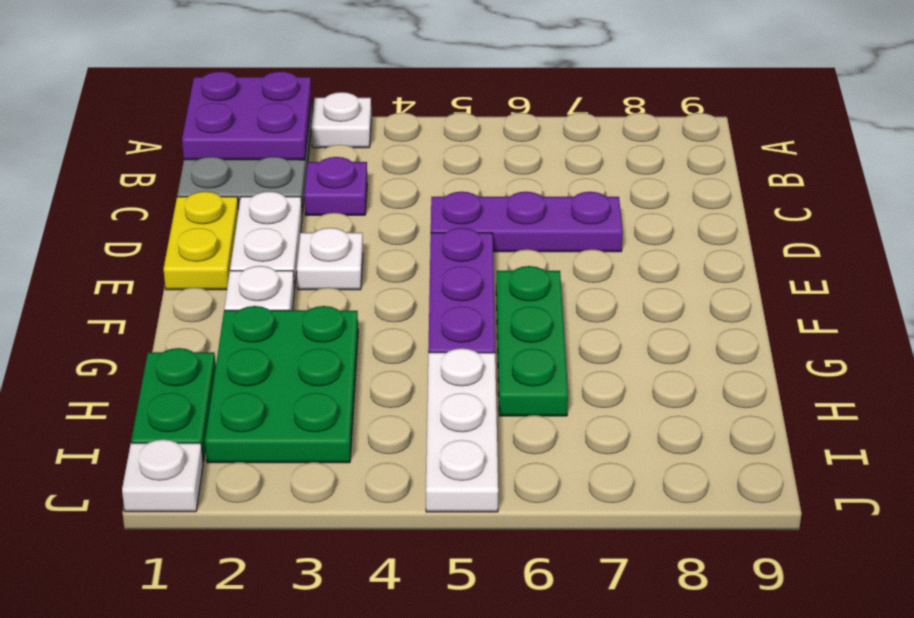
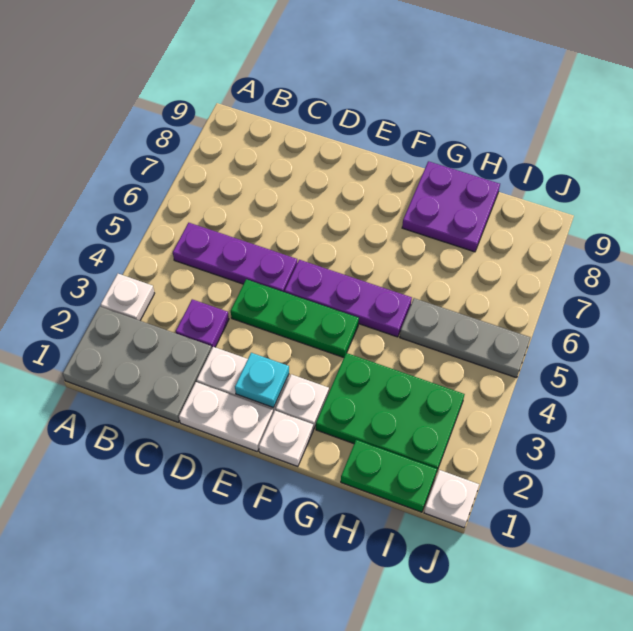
purple 2x2 plate [182,71,311,160] -> purple 2x2 plate moved to [402,161,500,252]
yellow 1x2 plate [164,191,239,290] -> white 1x2 plate [179,382,273,452]
purple 1x3 plate [431,192,623,252] -> purple 1x3 plate turned to [173,223,297,292]
none -> cyan 1x1 plate [235,353,289,408]
white 1x1 plate [297,228,363,290] -> white 1x1 plate moved to [259,411,313,467]
green 1x3 plate [496,266,568,416] -> green 1x3 plate moved to [231,279,359,358]
white 1x3 plate [426,348,498,512] -> grey 1x3 plate [400,298,531,378]

